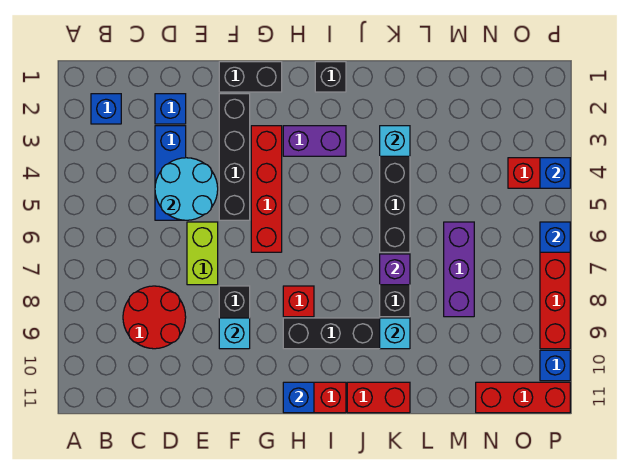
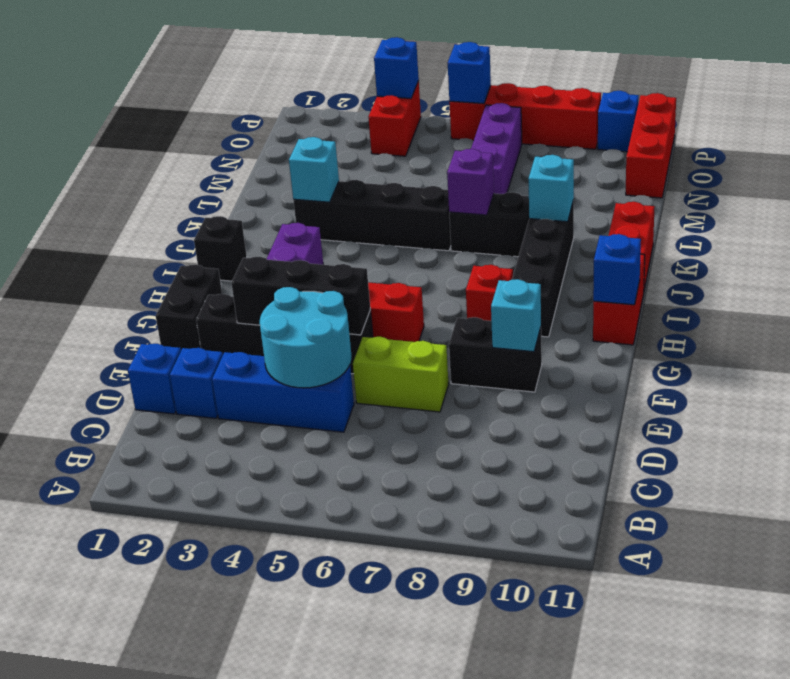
blue 1x1 brick [91,94,121,124] -> blue 1x1 brick moved to [128,344,181,414]
red 2x2 round brick [123,286,186,349] -> none
none -> black 1x3 brick [231,257,370,335]
purple 1x3 brick [444,222,474,317] -> purple 1x3 brick turned to [471,103,522,194]

